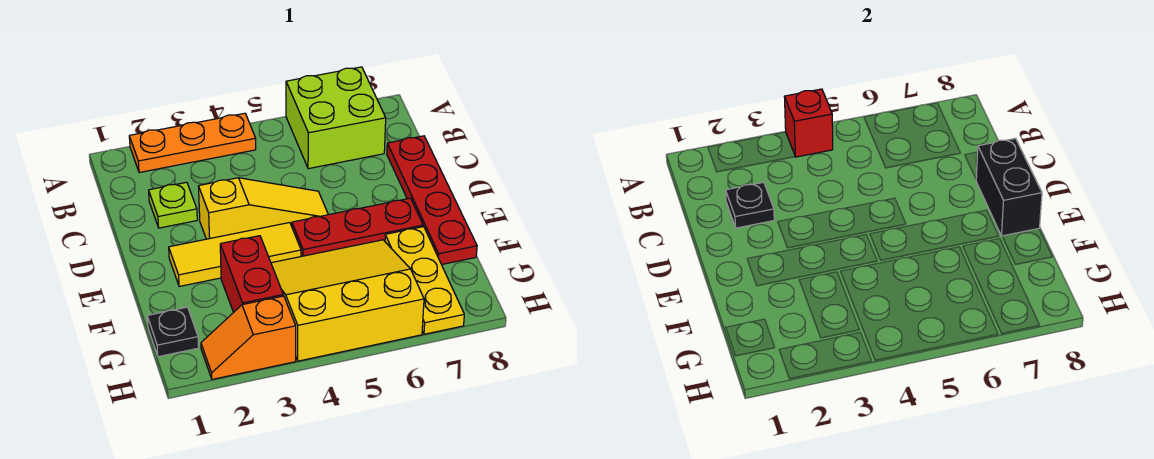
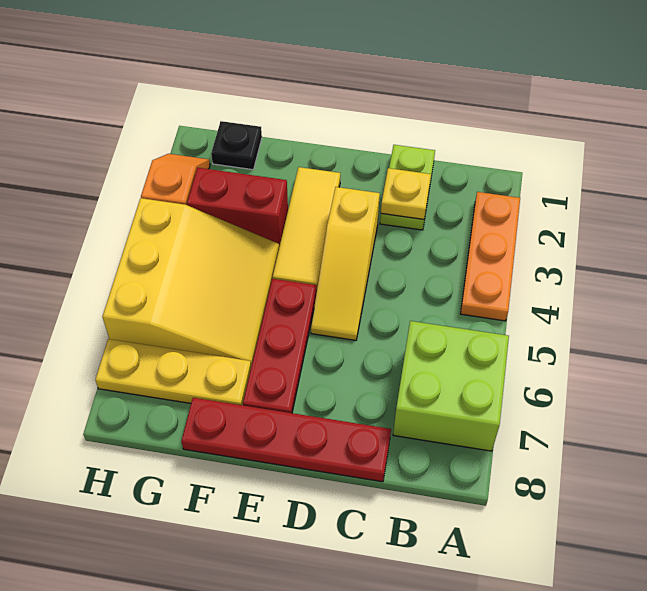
red 1x1 brick [784,89,833,157] -> none
lime 1x1 plate [149,182,197,228] -> lime 1x2 plate [380,145,435,230]
black 1x1 plate [726,182,774,228] -> yellow 1x1 plate [381,168,431,219]
black 1x2 brick [976,138,1042,236] -> none

